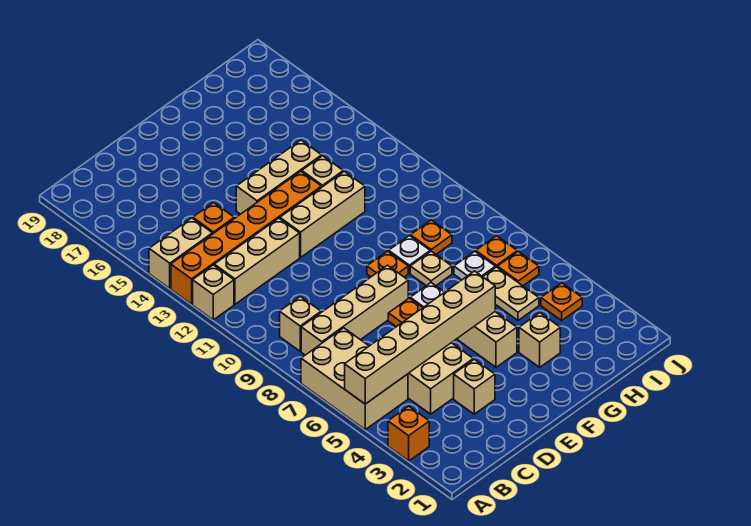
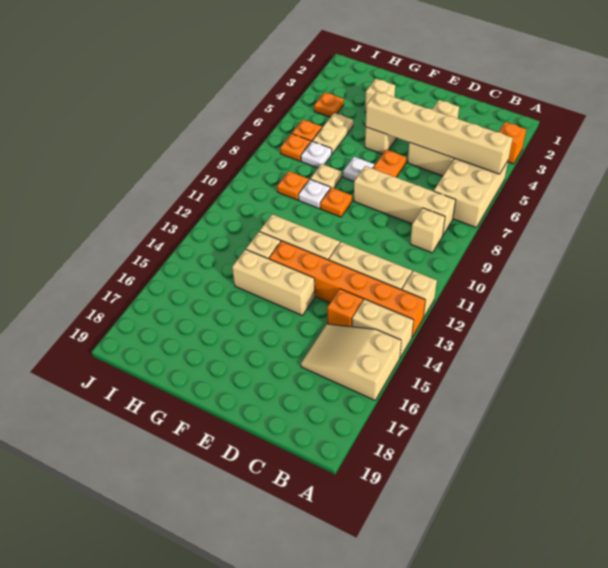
none -> tan 2x3 slope [301,324,401,400]

